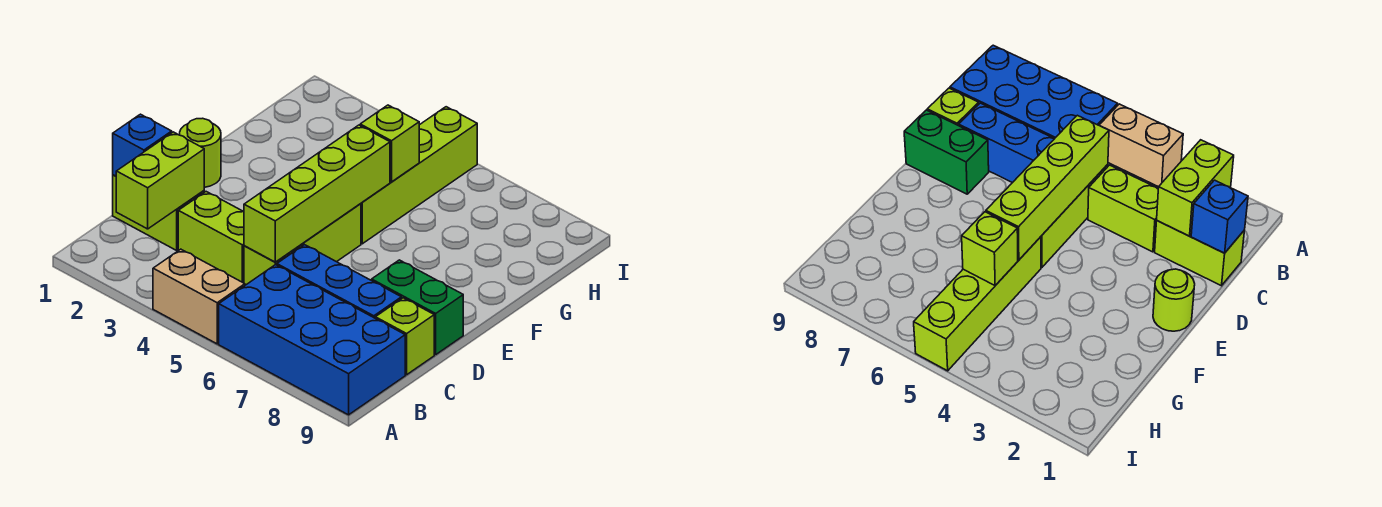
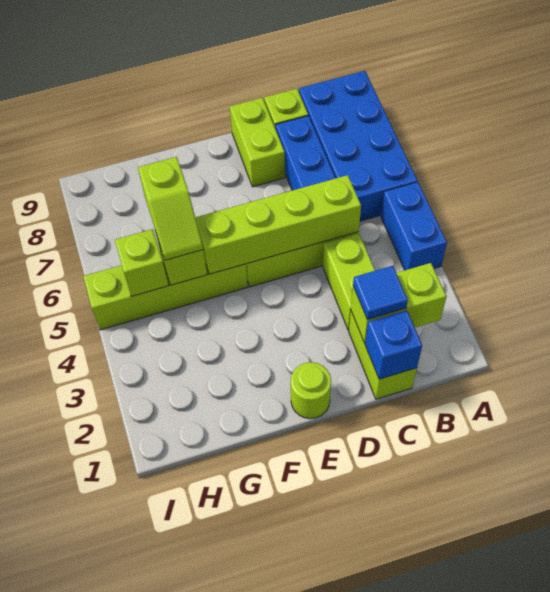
tan 1x2 brick [153,249,245,344] -> blue 1x2 brick [381,182,447,270]
none -> blue 1x1 tile [353,266,408,320]
green 1x2 brick [372,260,463,355] -> lime 1x2 brick [230,98,285,187]
none -> lime 1x2 slope [138,157,203,260]
none -> lime 1x1 brick [115,229,168,296]

